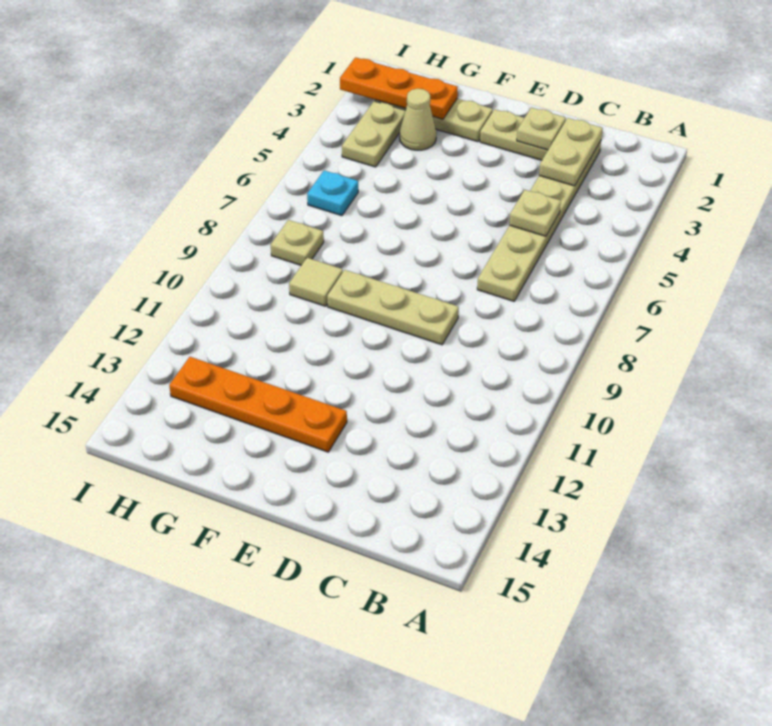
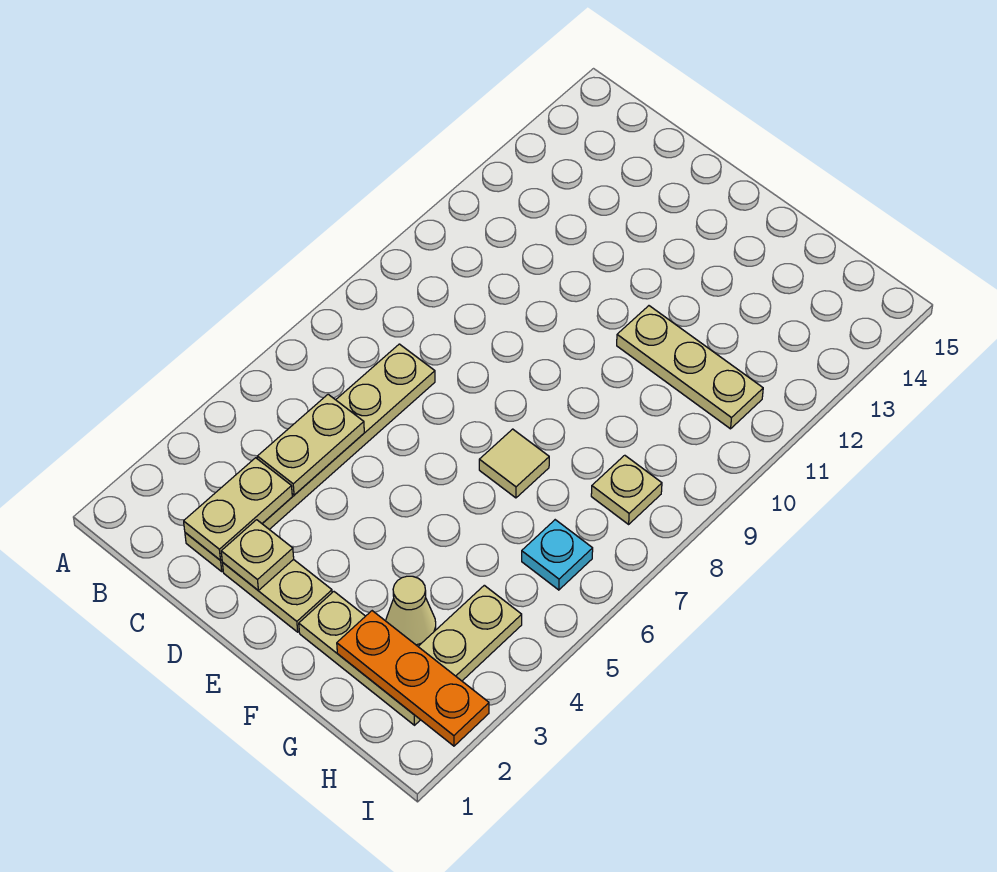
tan 1x1 plate [509,190,561,236] -> tan 1x2 plate [257,394,364,495]
tan 1x3 plate [327,270,459,345] -> tan 1x3 plate moved to [617,306,763,429]
orange 1x4 plate [169,357,347,452] -> none
tan 1x1 tile [289,258,343,306] -> tan 1x1 tile moved to [479,429,549,498]

